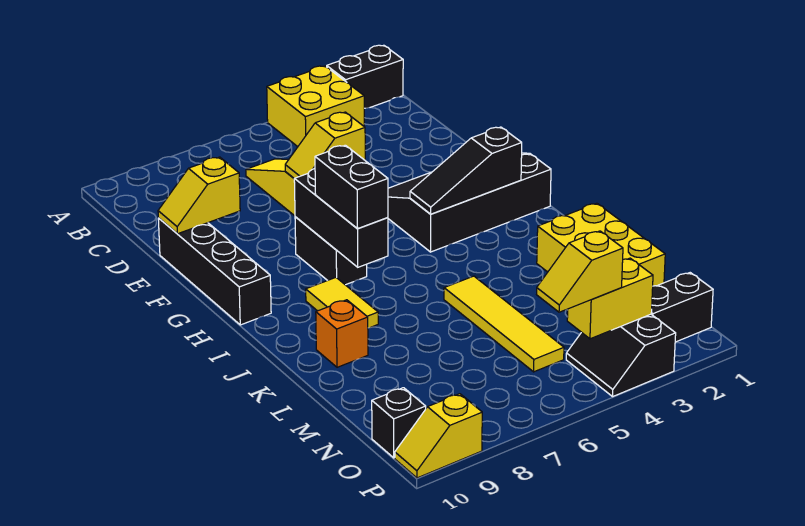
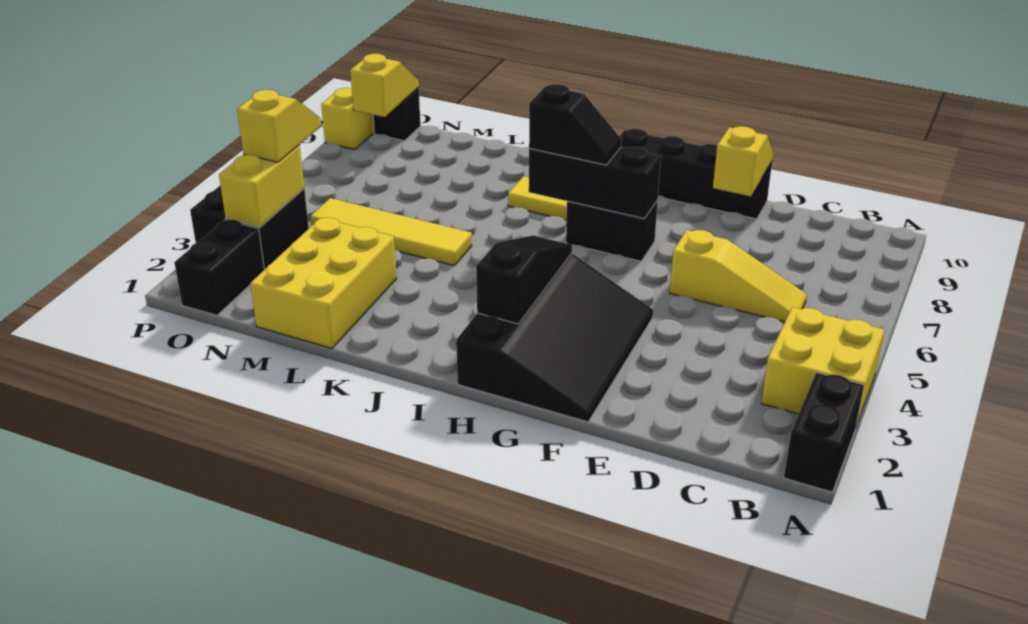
yellow 1x2 slope [285,112,365,179] -> yellow 1x2 slope moved to [350,54,419,117]
black 1x2 brick [315,145,388,229] -> black 1x2 slope [529,84,621,165]
yellow 2x3 brick [537,203,665,286] -> yellow 2x3 brick turned to [250,218,397,348]
orange 1x1 brick [316,300,368,367] -> none
black 2x2 slope [566,314,676,396] -> black 2x2 brick [190,185,309,270]

